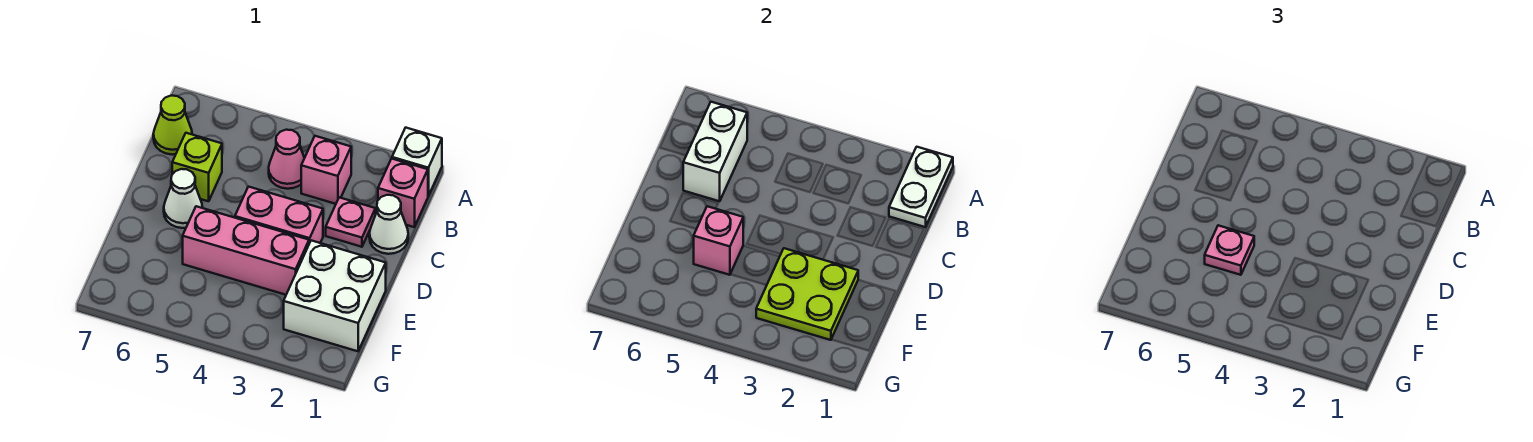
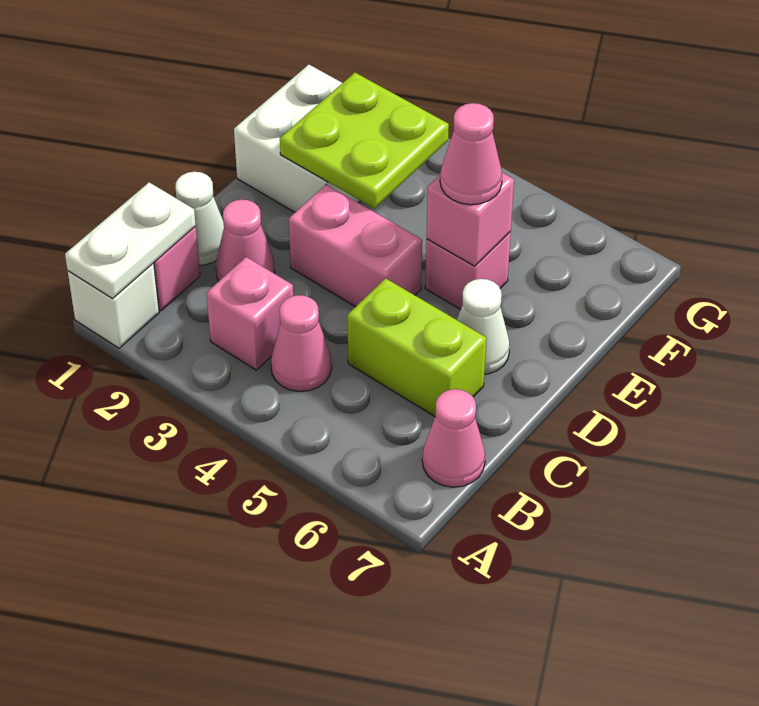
white 1x2 brick [683,102,747,201] -> none
lime 1x1 cone [153,96,192,155] -> pink 1x1 cone [422,389,485,487]
pink 1x1 plate [326,197,376,247] -> pink 1x1 cone [216,200,275,281]
lime 1x1 brick [172,133,222,201] -> lime 1x2 brick [347,278,486,417]
pink 1x3 brick [183,206,309,295] -> pink 1x1 brick [425,232,511,309]
pink 1x1 plate [1205,225,1254,275] -> pink 1x1 cone [440,103,502,205]

